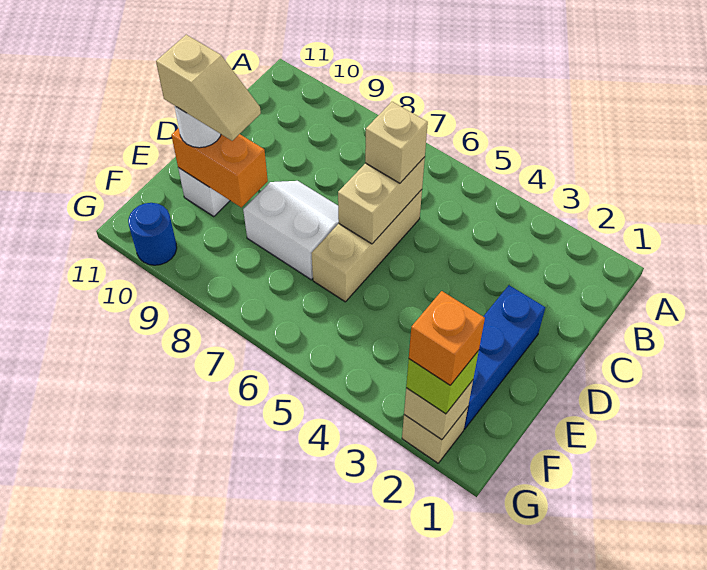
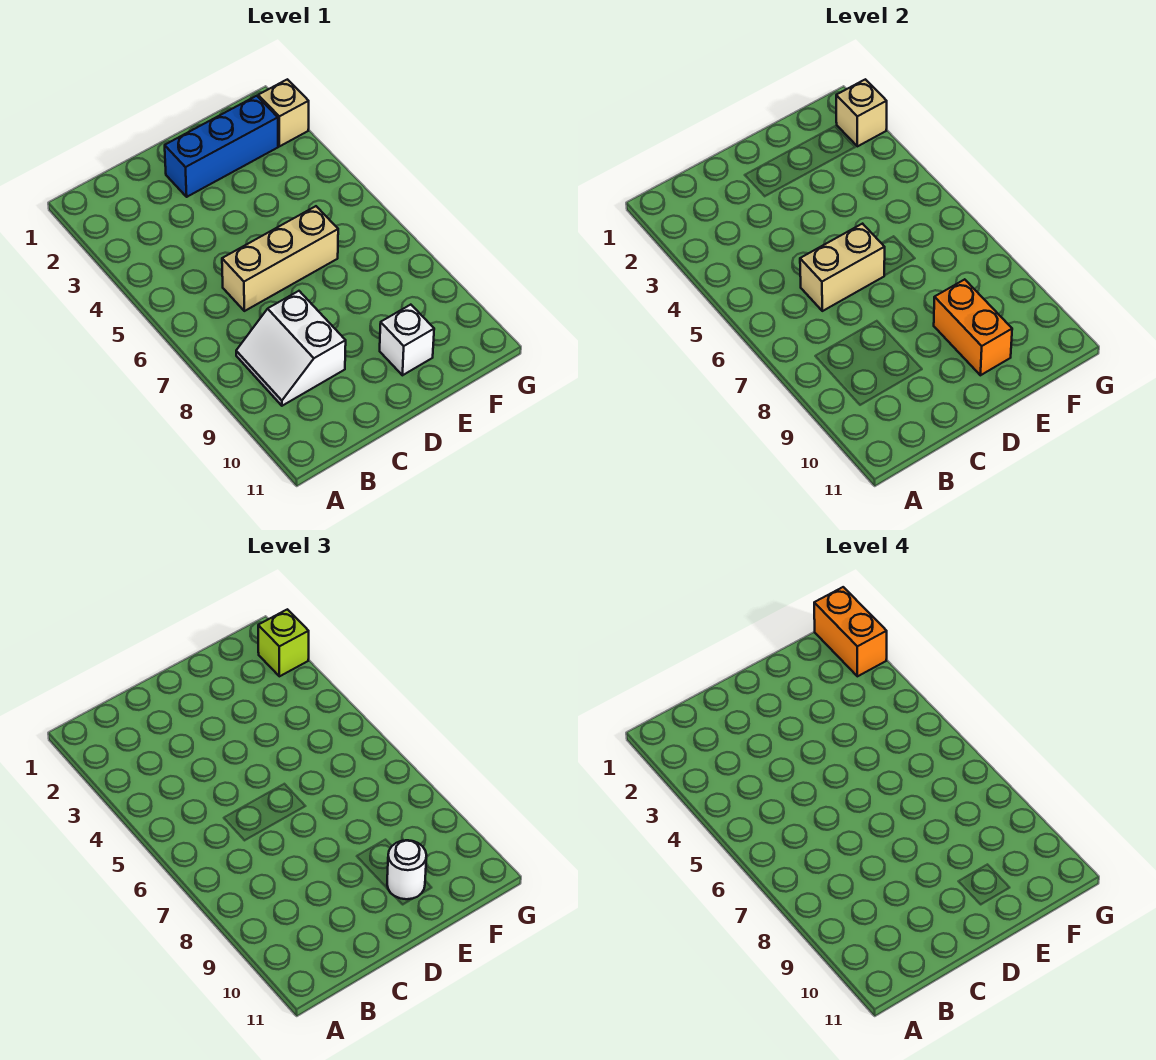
tan 1x1 brick [365,102,428,183] -> none
white 2x2 slope [243,181,339,280] -> white 2x2 slope moved to [236,291,346,406]
tan 1x2 slope [156,35,261,141] -> none
orange 1x1 brick [409,291,485,385] -> orange 1x2 brick [814,587,887,676]
blue 1x1 round brick [128,203,177,265] -> none

